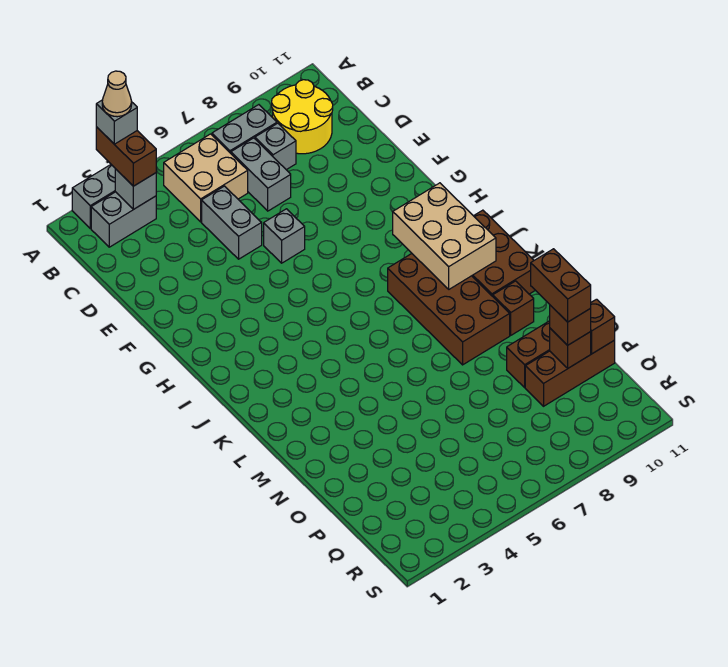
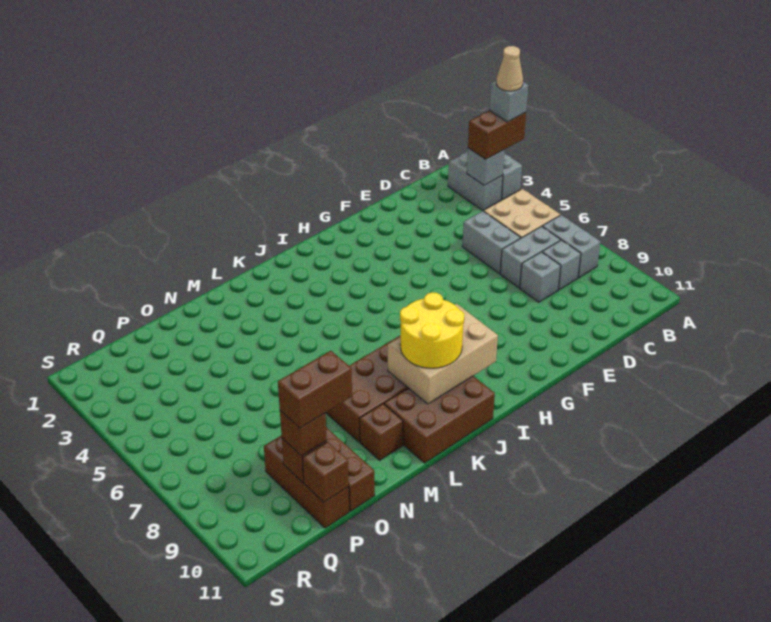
yellow 2x2 round brick [272,80,333,154] -> yellow 2x2 round brick moved to [400,292,464,368]
grey 1x2 brick [202,186,262,259] -> grey 1x2 brick turned to [462,211,520,274]
grey 1x1 brick [264,209,305,263] -> grey 1x1 brick moved to [520,252,561,302]

